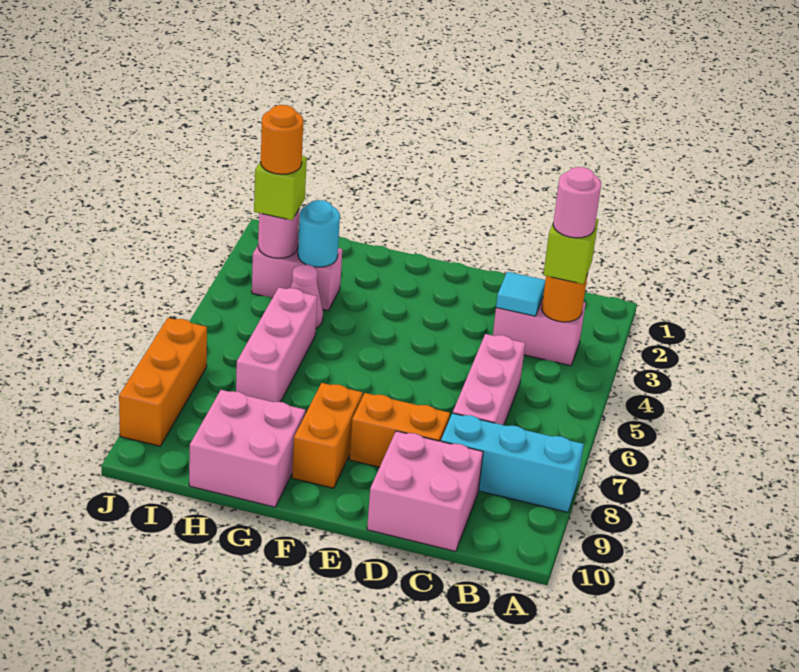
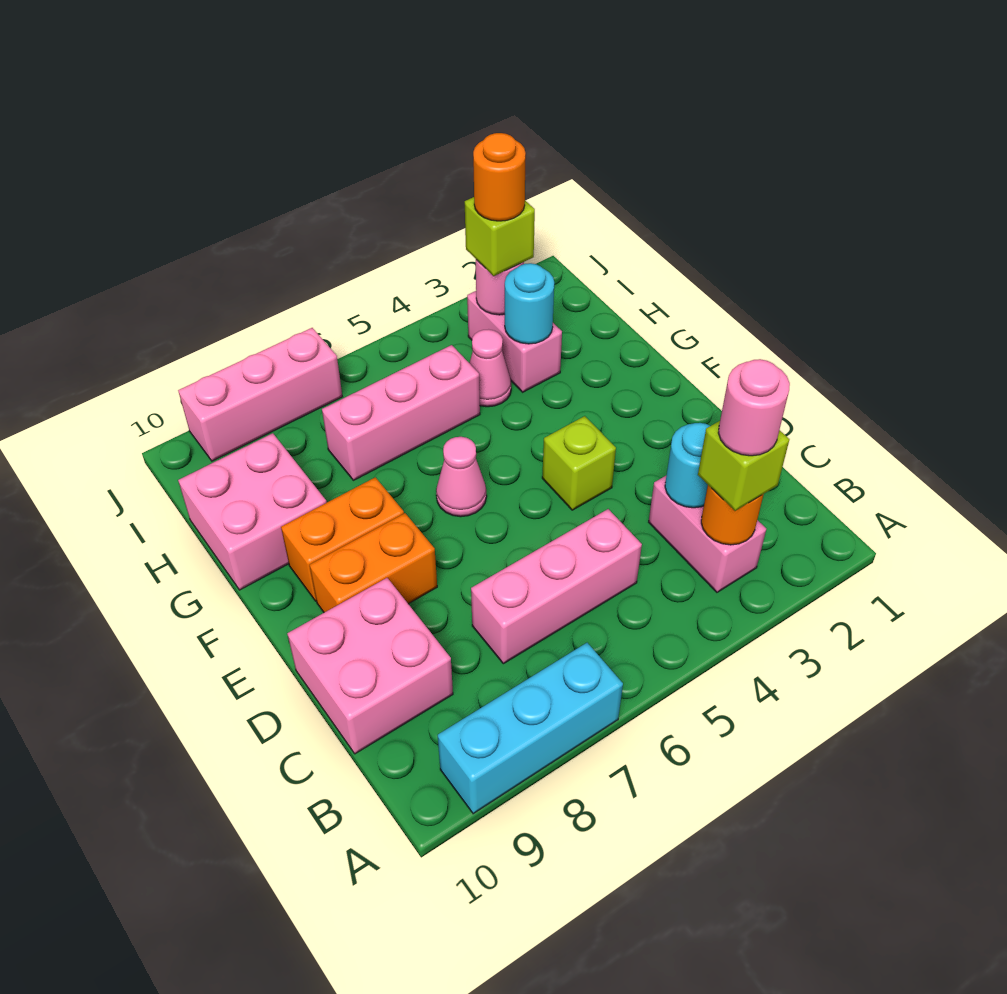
cyan 1x3 brick [441,413,584,512] -> cyan 1x3 brick turned to [438,643,623,814]
cyan 1x1 tile [496,272,545,316] -> cyan 1x1 round brick [665,423,710,508]
orange 1x2 brick [349,393,450,467] -> orange 1x2 brick turned to [310,513,437,612]
none -> lime 1x1 brick [542,416,616,510]
none -> pink 1x1 cone [436,437,487,517]
orange 1x3 brick [119,318,207,446] -> pink 1x3 brick [178,328,342,461]

